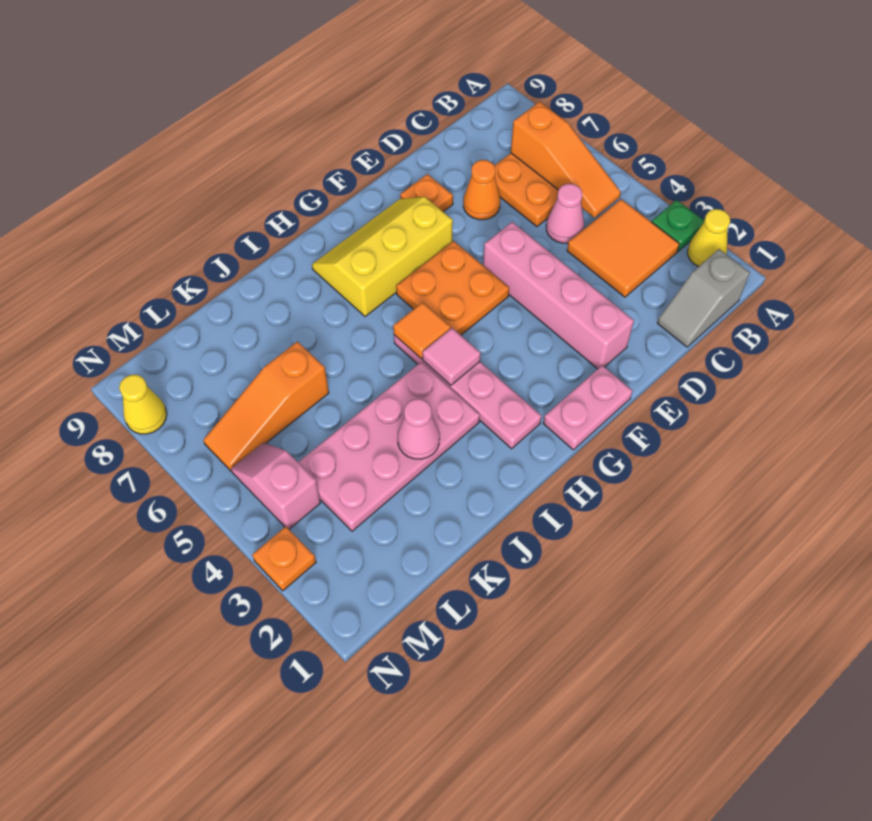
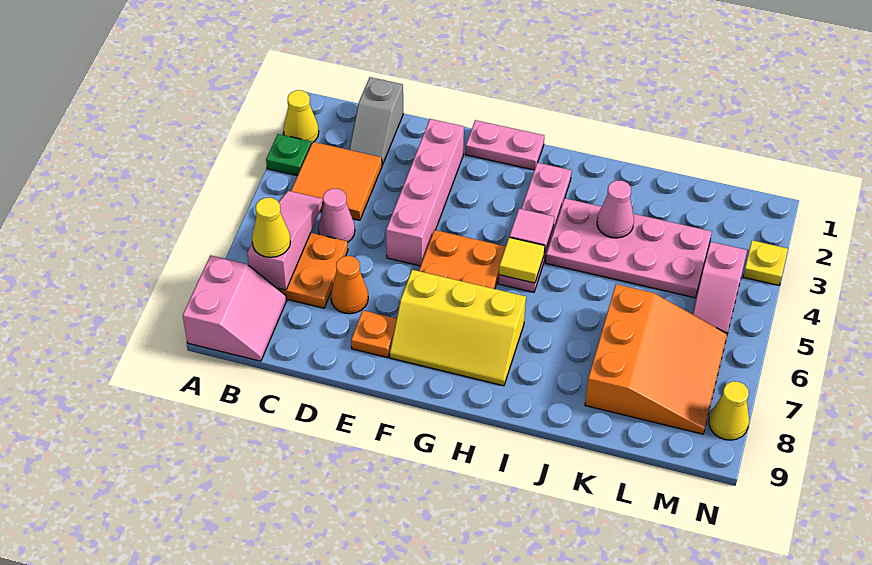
none -> pink 2x2 slope [183,255,287,361]
grey 1x2 slope [657,249,750,347] -> grey 1x2 slope turned to [349,77,403,165]
orange 1x3 slope [511,102,621,218] -> pink 1x3 slope [247,191,323,290]
none -> yellow 1x1 cone [252,198,291,257]
orange 1x1 tile [393,302,451,359] -> yellow 1x1 tile [499,237,545,283]
orange 1x3 slope [203,342,329,471] -> orange 3x3 slope [585,284,727,434]
orange 1x1 plate [252,527,316,591] -> yellow 1x1 plate [743,240,788,285]

